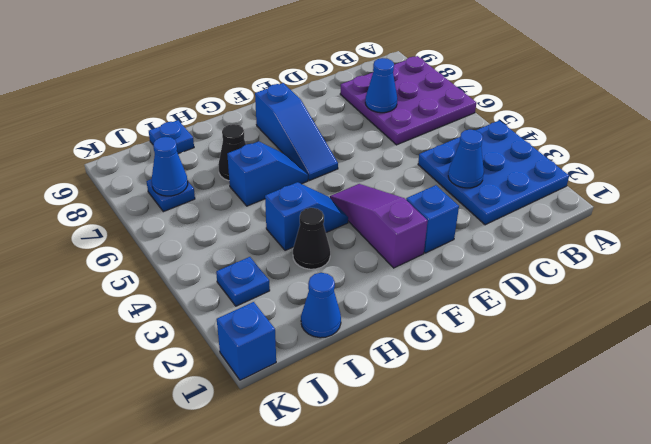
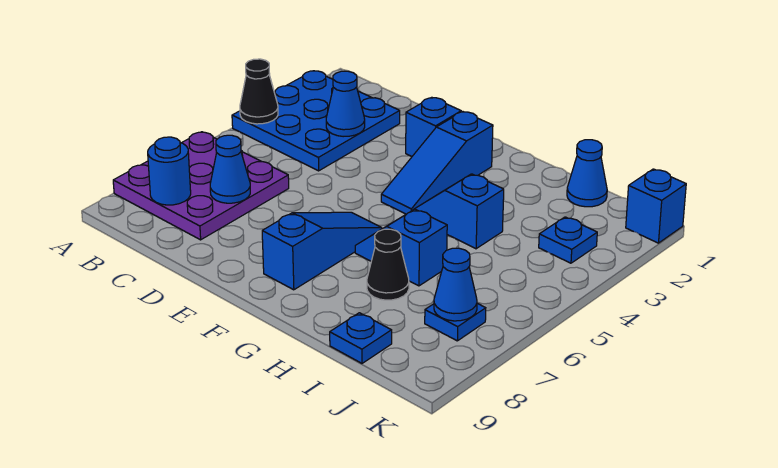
none -> blue 1x1 round brick [148,137,191,205]
purple 1x3 slope [330,184,428,268] -> blue 1x3 slope [381,112,493,214]
black 1x1 cone [293,208,330,269] -> black 1x1 cone moved to [240,59,278,124]

